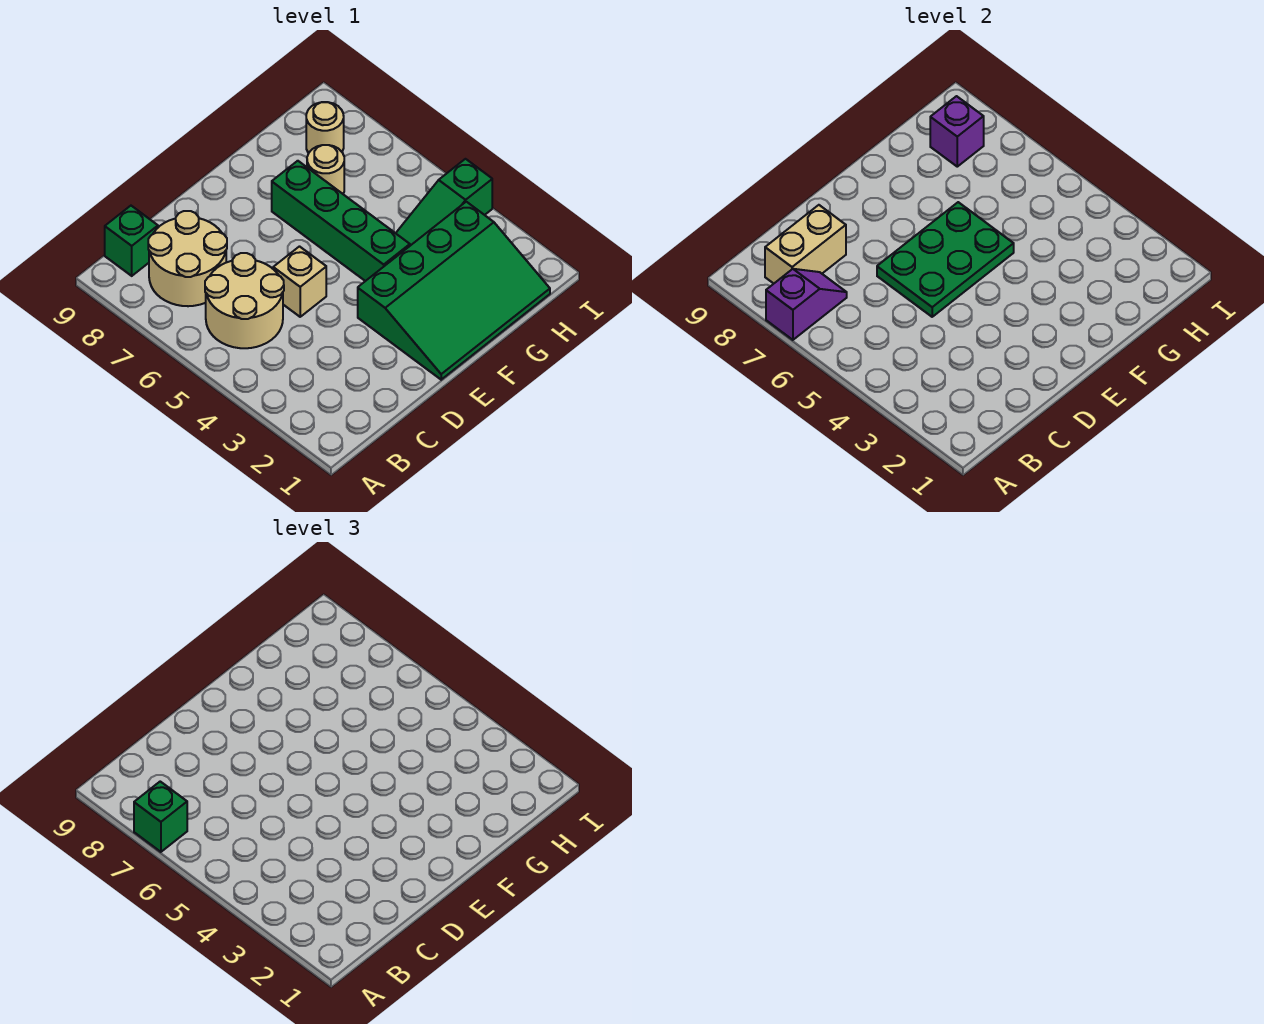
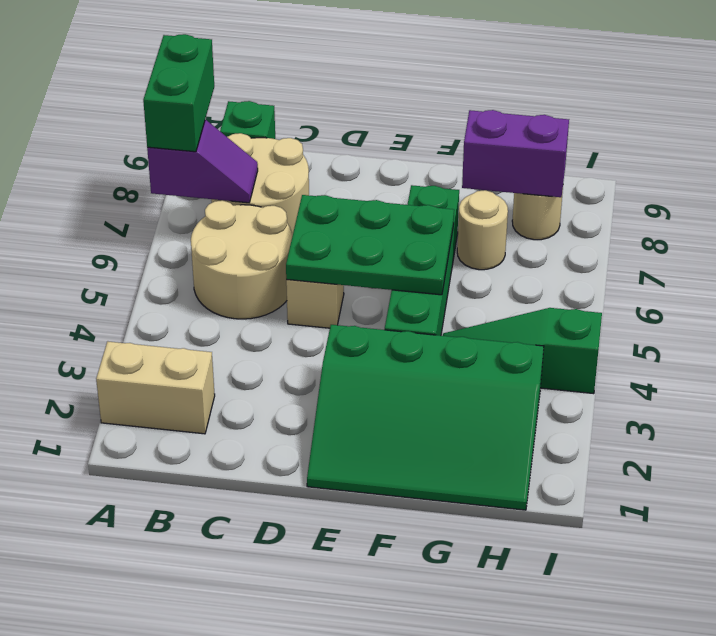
green 1x1 brick [134,782,187,852] -> green 1x2 brick [143,34,214,152]
tan 1x2 brick [765,205,846,283] -> tan 1x2 brick moved to [96,341,215,434]
purple 1x1 brick [930,96,984,167] -> purple 1x2 brick [462,110,569,197]

